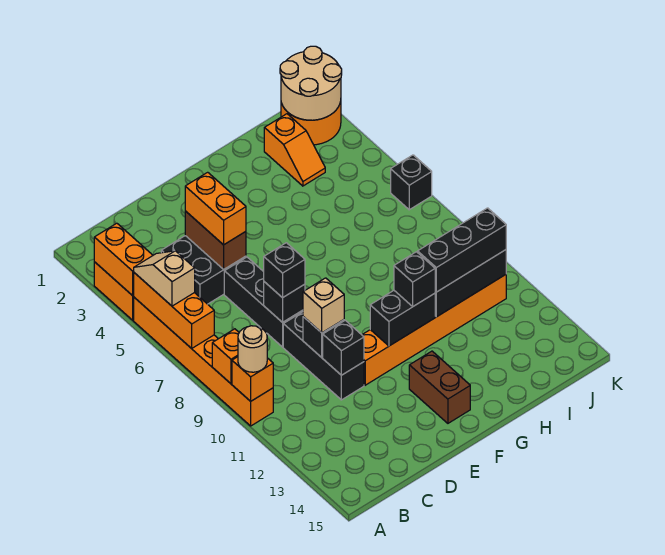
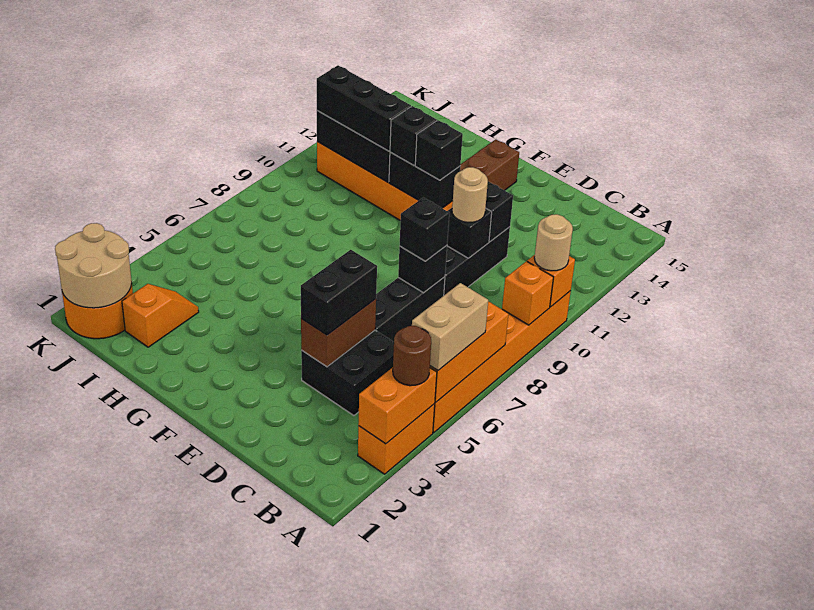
none -> brown 1x1 round brick [393,326,431,386]
tan 1x2 slope [134,251,195,306] -> tan 1x2 brick [412,283,488,370]
orange 1x2 brick [185,172,246,245] -> black 1x2 brick [301,250,377,335]
tan 1x1 brick [303,278,344,333] -> tan 1x1 round brick [452,167,488,222]
black 1x1 brick [391,155,432,210] -> black 1x1 brick moved to [415,120,463,180]

